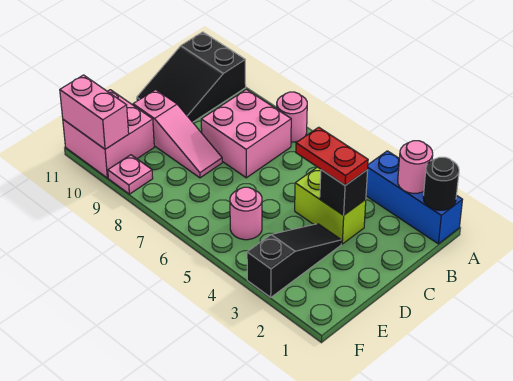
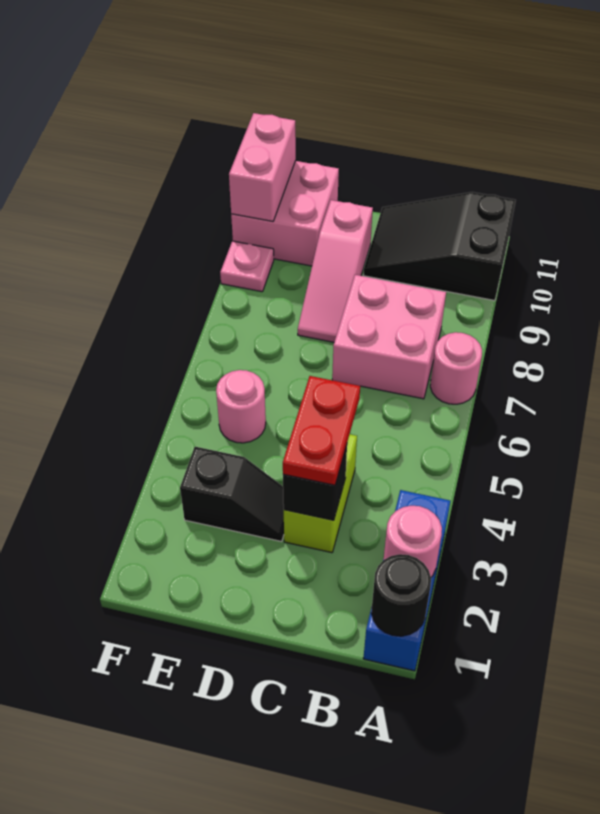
black 1x3 slope [247,224,341,297] -> black 1x2 slope [180,447,284,541]

